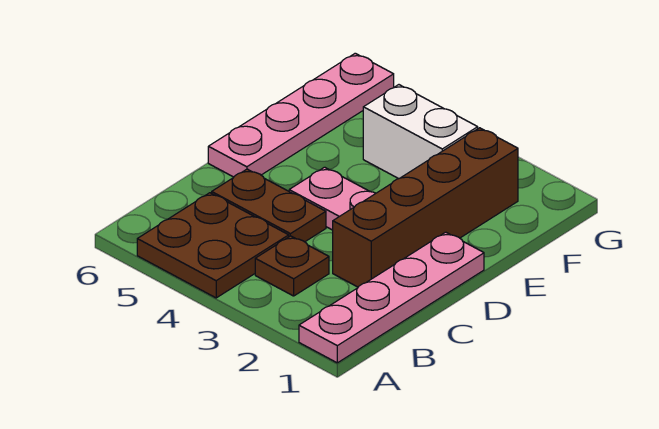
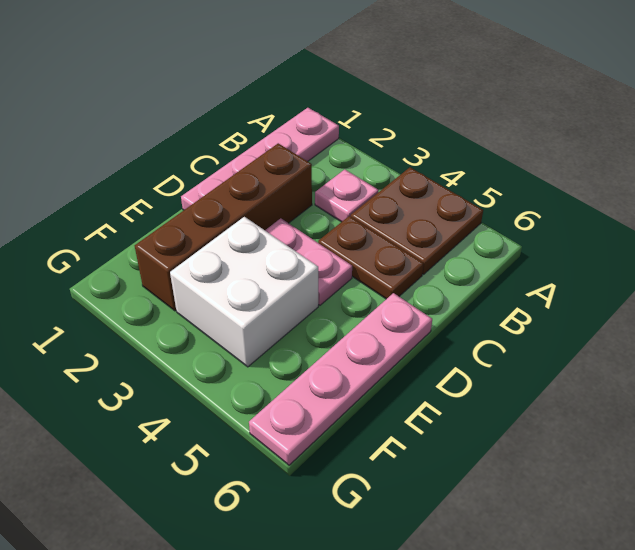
brown 1x1 plate [255,236,329,296] -> pink 1x1 plate [315,169,379,222]
white 1x2 brick [363,85,478,179] -> white 2x2 brick [170,217,318,367]

